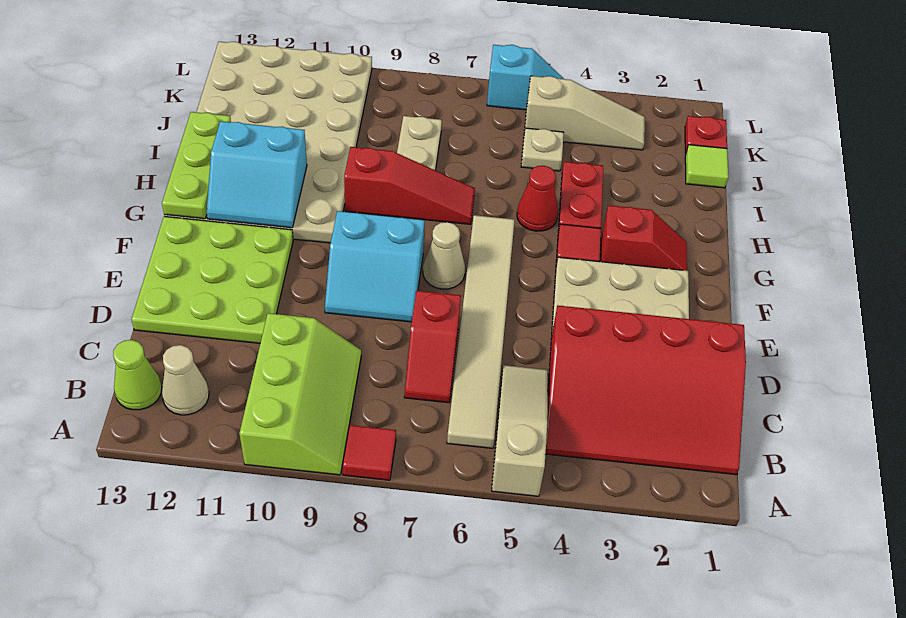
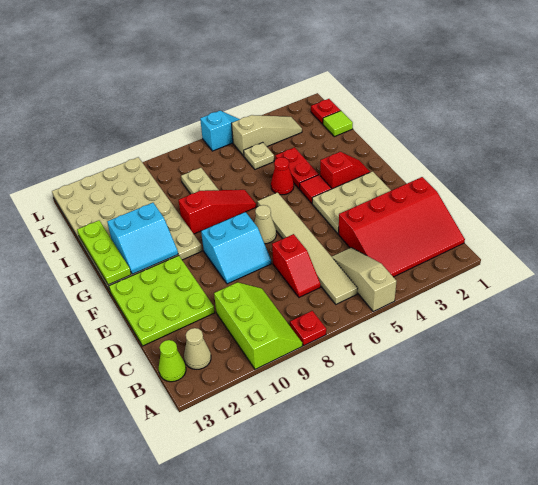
red 1x1 tile [343,425,396,480] -> red 1x1 plate [290,311,326,345]

